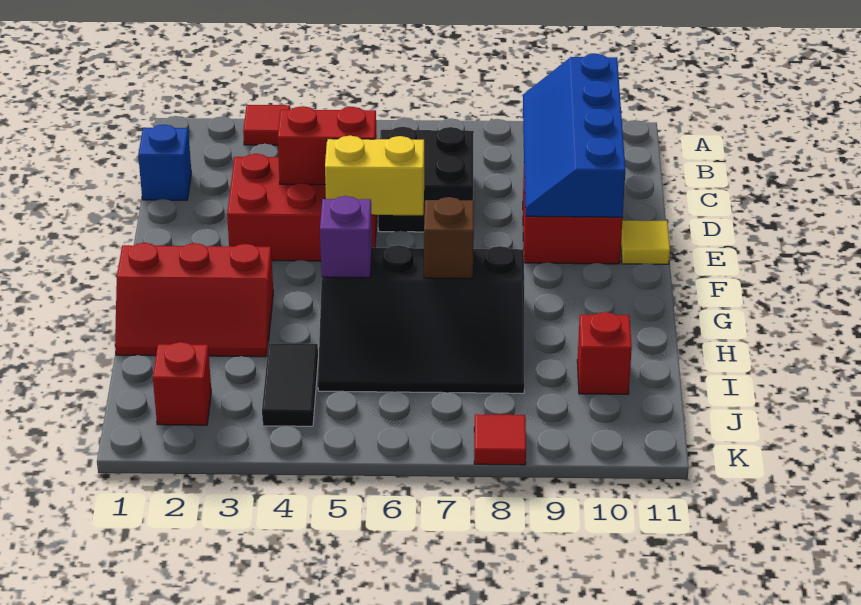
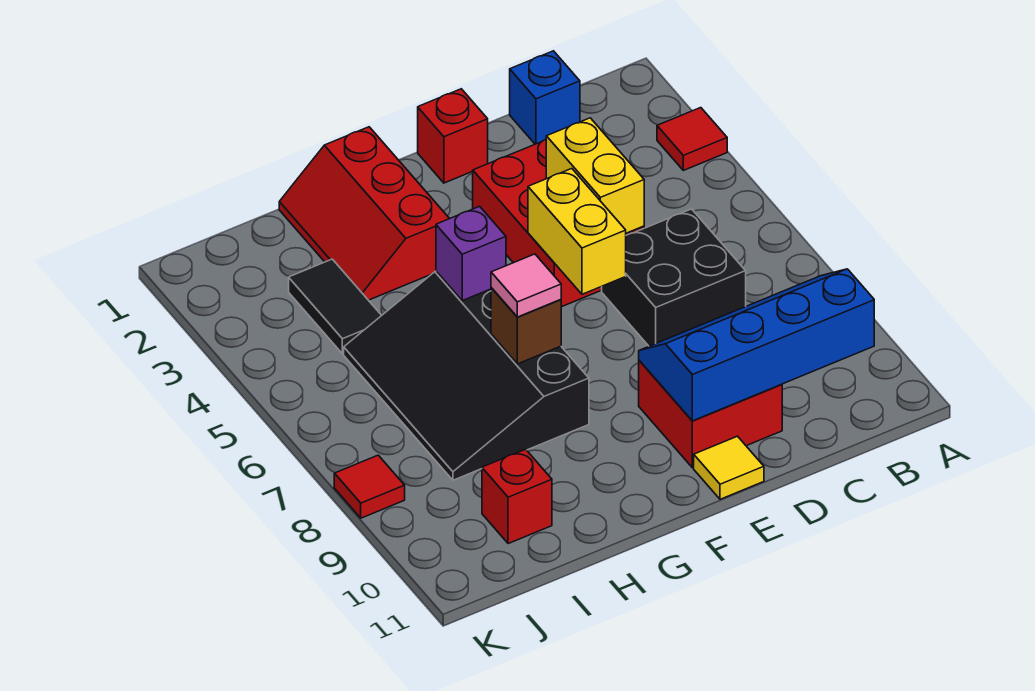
red 1x2 brick [278,106,376,185] -> yellow 1x2 brick [546,118,644,233]
none -> pink 1x1 tile [491,254,561,317]
black 1x2 tile [262,343,318,426] -> black 1x2 tile turned to [289,259,382,354]
red 1x1 brick [153,342,211,425] -> red 1x1 brick moved to [418,89,488,183]

